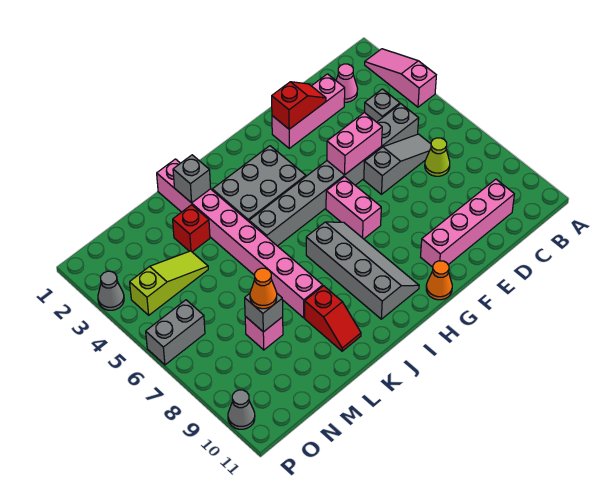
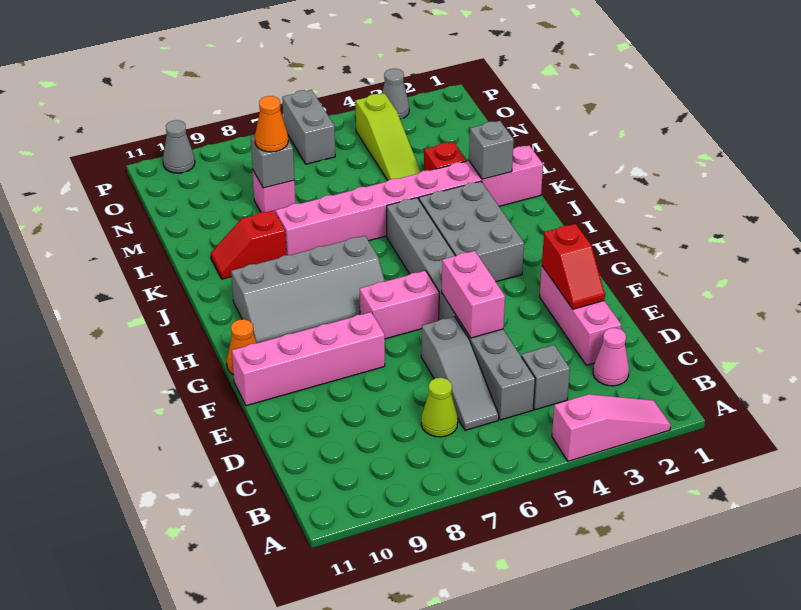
pink 1x4 brick [421,179,514,267] -> pink 1x4 brick turned to [232,312,385,406]

